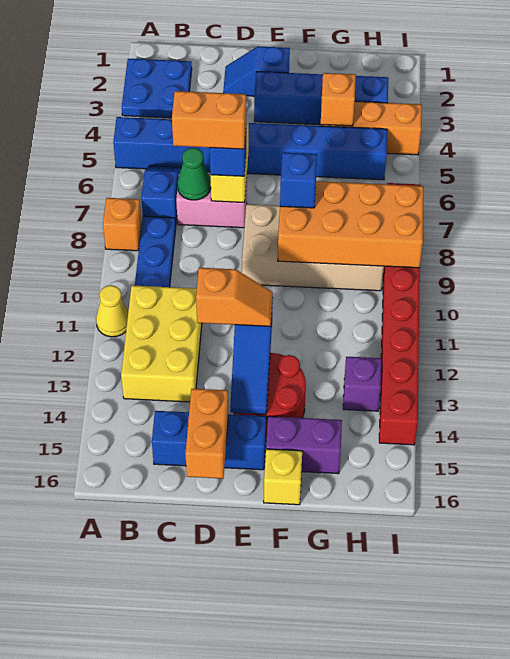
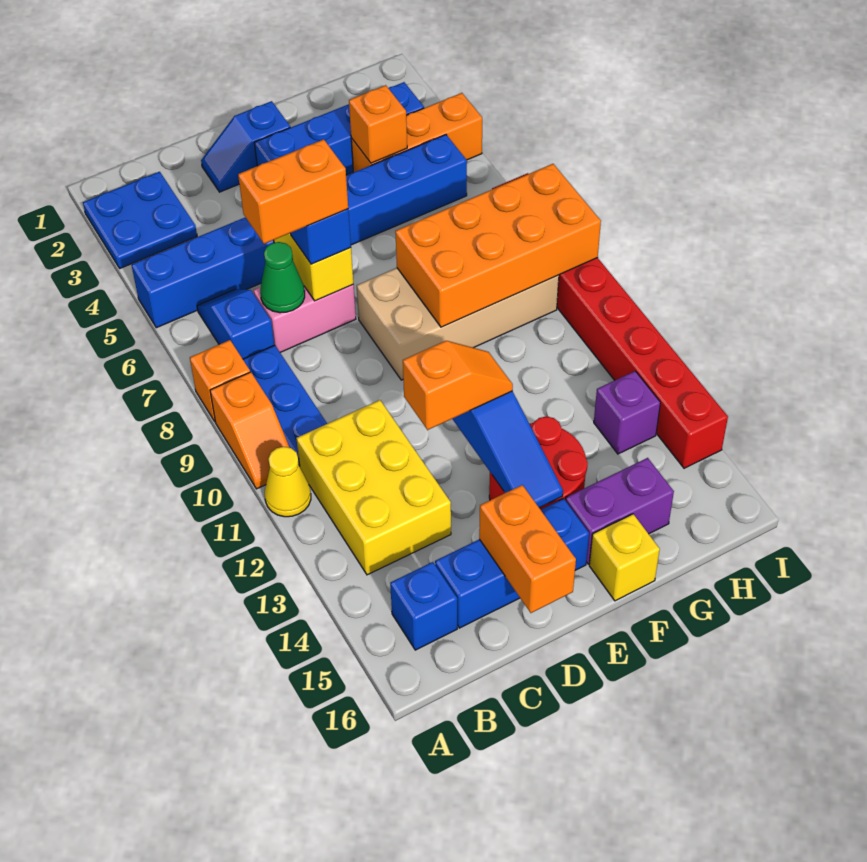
none -> orange 1x2 slope [210,372,289,489]
blue 1x1 brick [280,153,317,208] -> blue 1x1 brick moved to [390,562,457,650]

